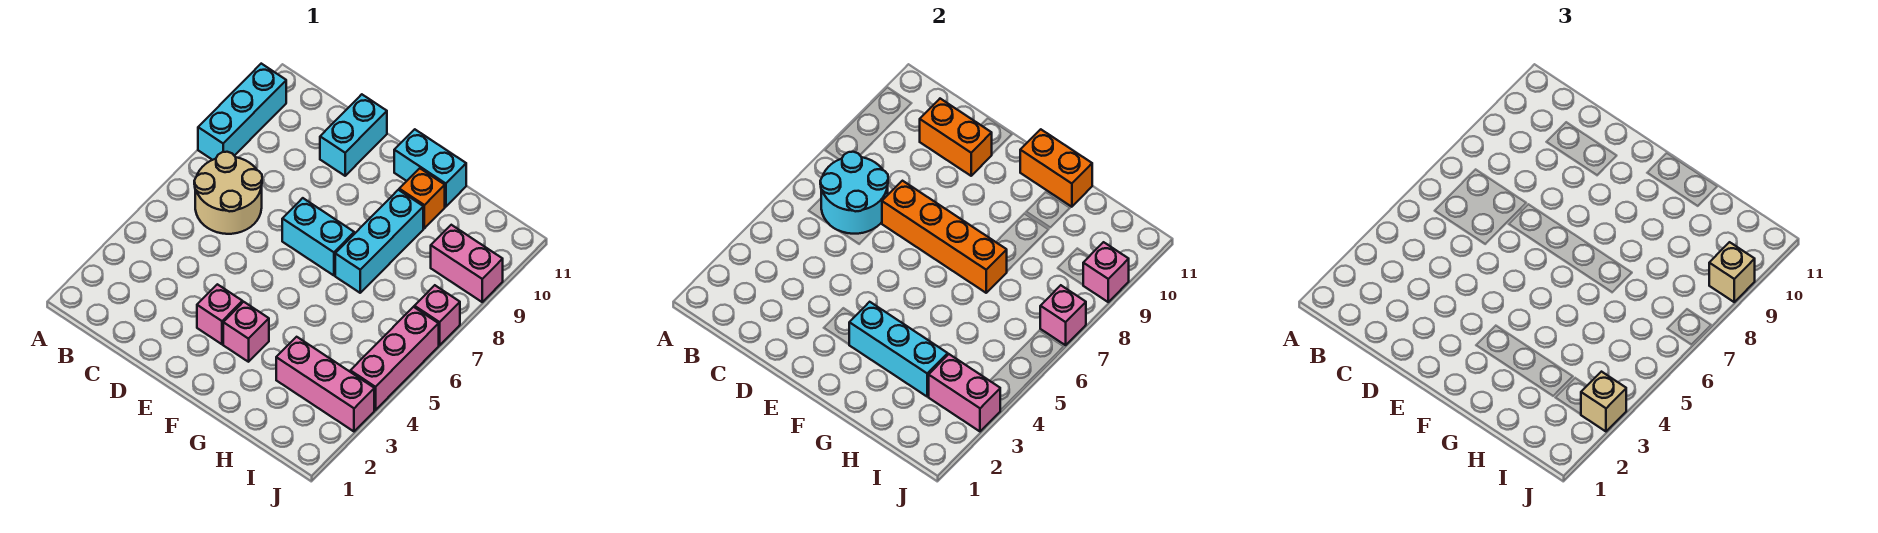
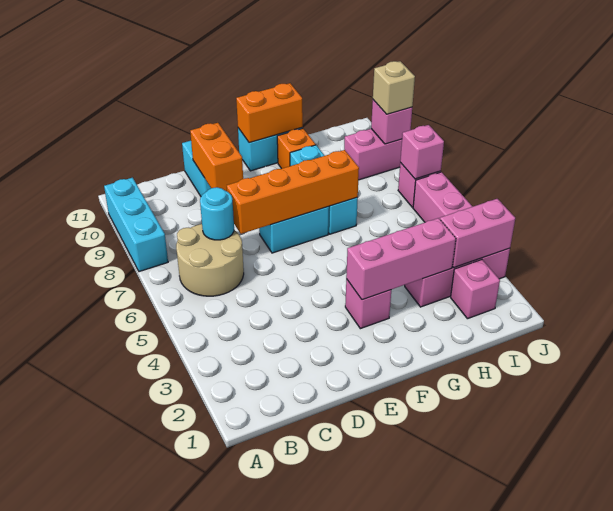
cyan 2x2 round brick [820,152,888,234] -> cyan 1x1 round brick [200,187,234,240]
orange 1x2 brick [920,99,992,176] -> orange 1x2 brick turned to [190,123,243,191]
pink 1x1 brick [197,284,242,344] -> pink 1x1 brick moved to [451,260,500,319]
cyan 1x3 brick [849,302,948,397] -> pink 1x3 brick [346,218,456,300]
tan 1x1 brick [1581,372,1626,431] -> none

